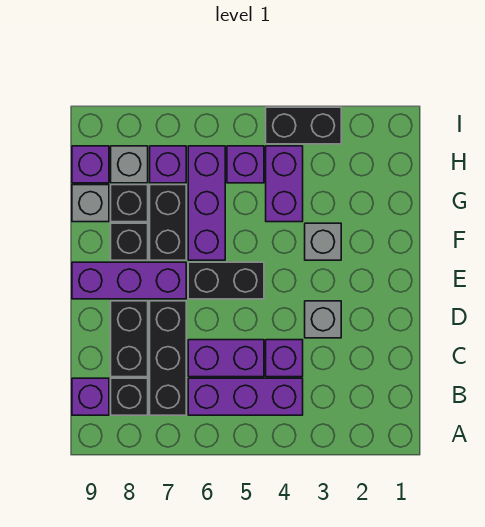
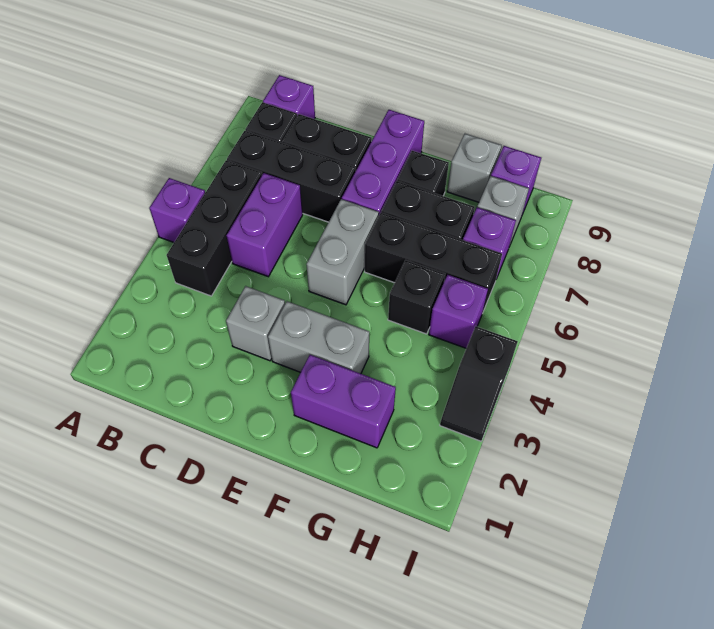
purple 1x3 brick [188,378,303,415] -> black 1x3 brick [167,160,262,296]
purple 1x1 brick [266,340,303,377] -> purple 1x1 brick moved to [149,178,205,242]
black 1x2 brick [188,262,264,299] -> grey 1x2 brick [307,199,379,305]
grey 1x1 brick [305,223,341,260] -> grey 1x2 brick [268,301,369,374]
purple 1x3 brick [188,146,225,260] -> black 1x3 brick [365,213,502,311]
purple 1x2 brick [266,146,303,222] -> purple 1x2 brick moved to [291,355,396,448]
black 1x1 brick [111,185,148,222] -> black 1x1 brick moved to [388,260,445,334]
black 1x2 brick [266,107,341,144] -> black 1x2 slope [440,326,518,441]

